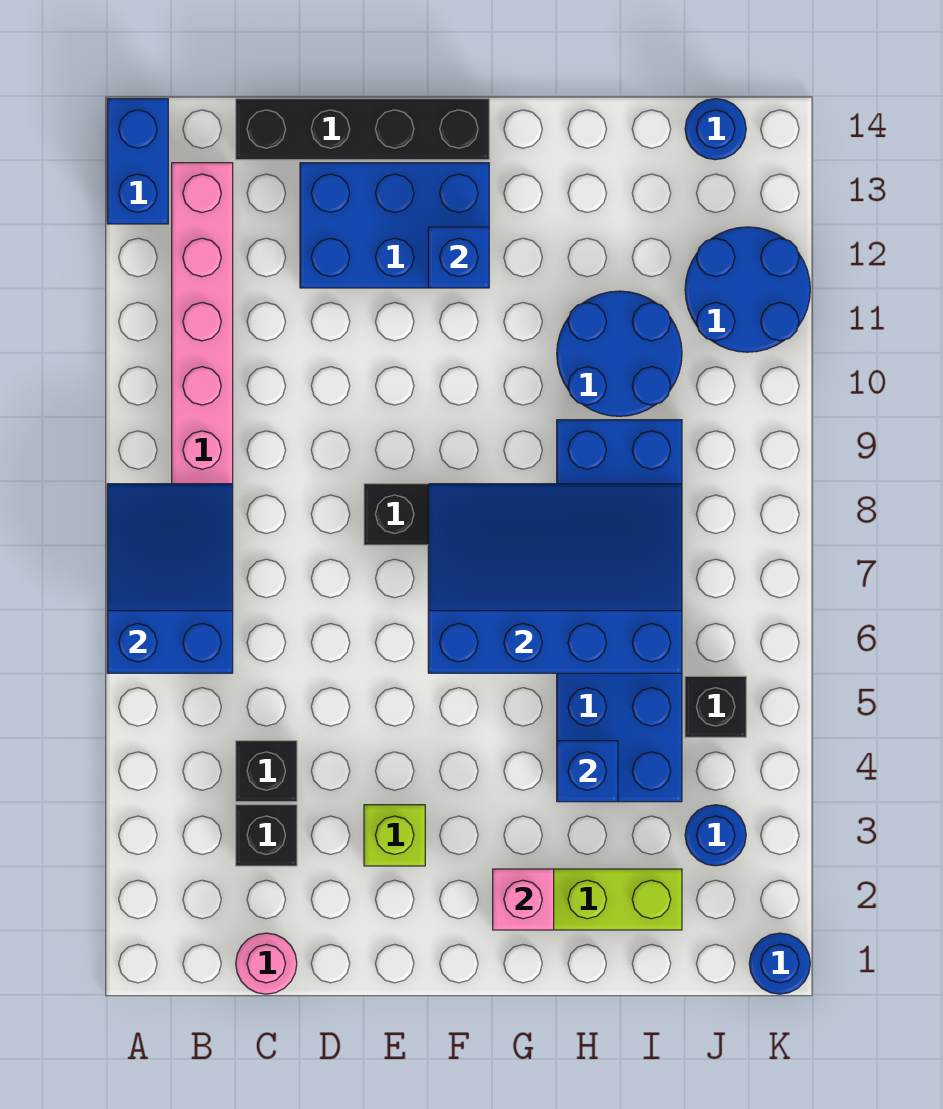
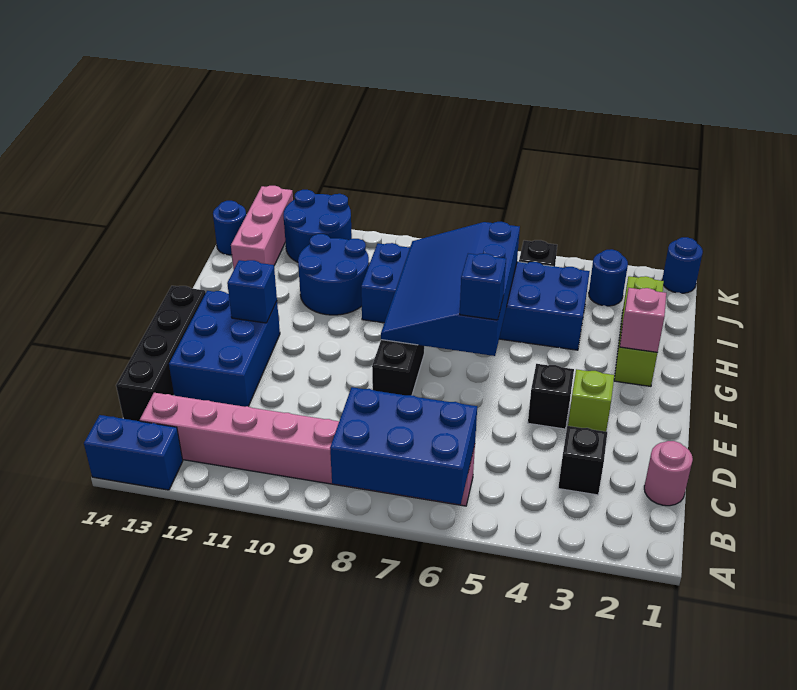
blue 2x3 slope [107,484,233,673] -> blue 2x3 brick [330,387,477,505]
black 1x1 brick [236,741,297,802] -> black 1x1 brick moved to [528,364,574,429]
blue 1x1 brick [557,741,618,802] -> blue 1x1 brick moved to [460,253,506,320]
none -> pink 1x3 brick [231,186,293,269]

